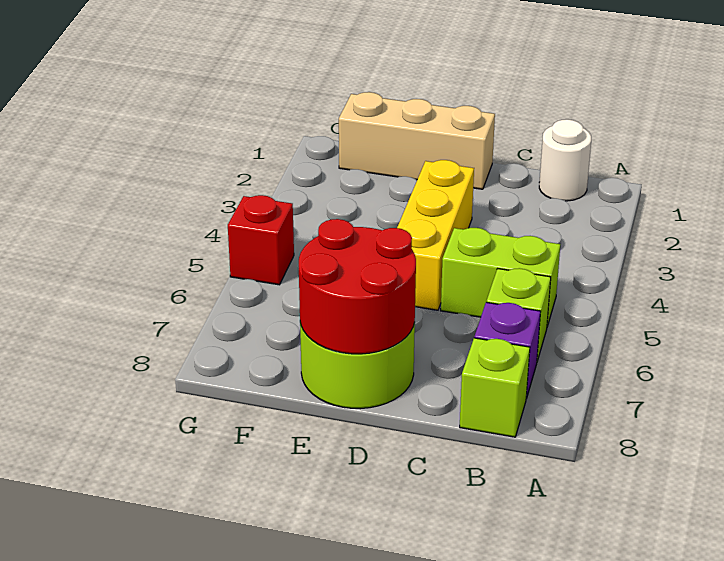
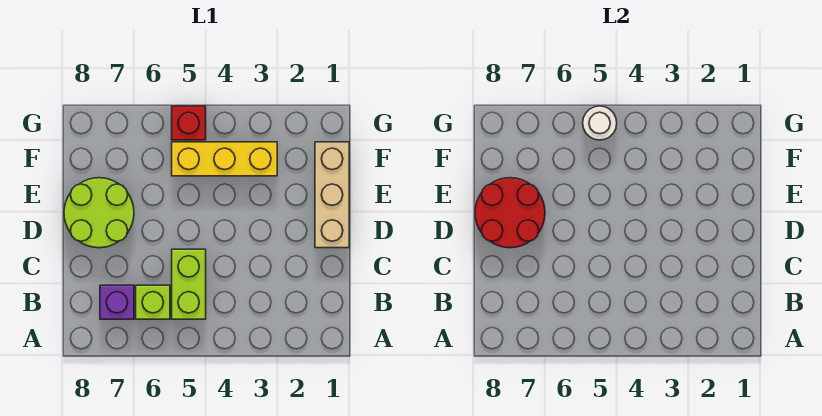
white 1x1 round brick [539,119,591,201] -> white 1x1 round brick moved to [583,106,617,140]
lime 1x1 brick [460,338,530,437] -> none
yellow 1x3 brick [397,160,474,310] -> yellow 1x3 brick moved to [172,142,277,176]

